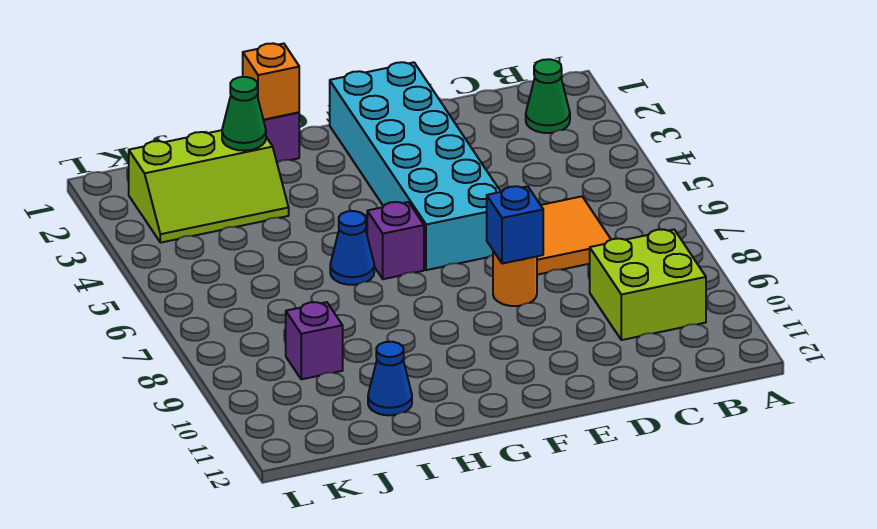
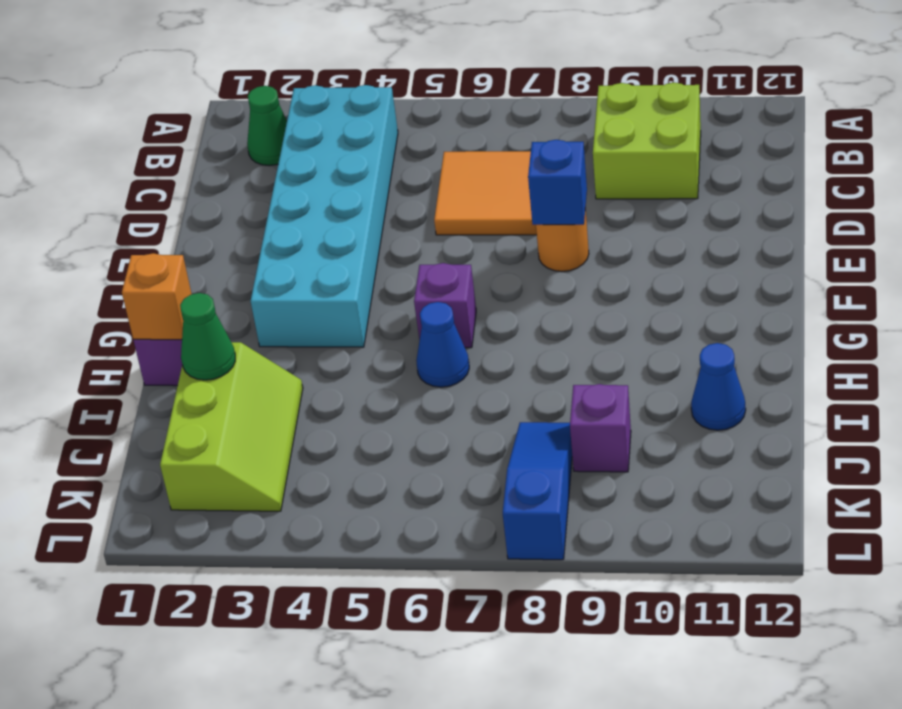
cyan 2x6 brick [330,62,501,270] -> cyan 2x6 brick turned to [251,85,398,347]
none -> blue 1x3 slope [503,422,572,560]

